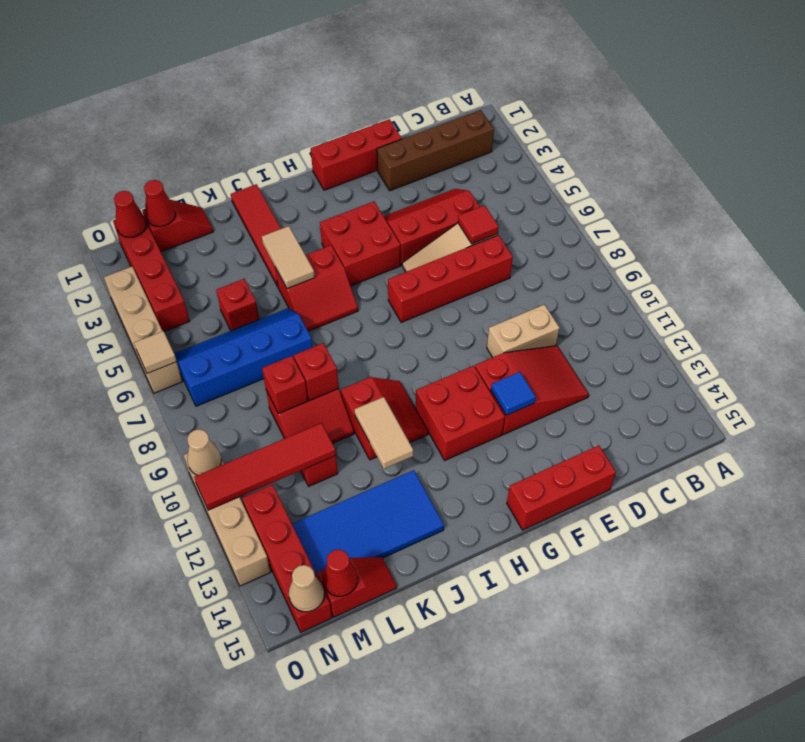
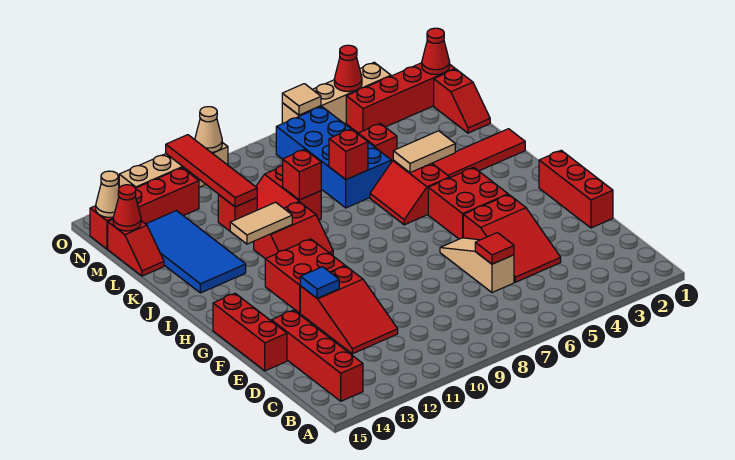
brown 1x4 brick [377,110,494,191] -> none
red 2x3 slope [384,189,480,265] -> red 2x3 slope turned to [463,195,561,282]
red 1x4 brick [388,235,513,322] -> red 1x4 brick moved to [271,310,363,401]
tan 1x2 brick [487,305,560,357] -> none
blue 2x4 slope [174,308,312,406] -> blue 2x4 brick [276,107,391,208]
red 1x1 brick [262,356,308,414] -> red 1x1 brick moved to [329,129,368,180]
red 1x1 cone [144,180,176,227] -> red 1x1 cone moved to [334,45,362,92]

